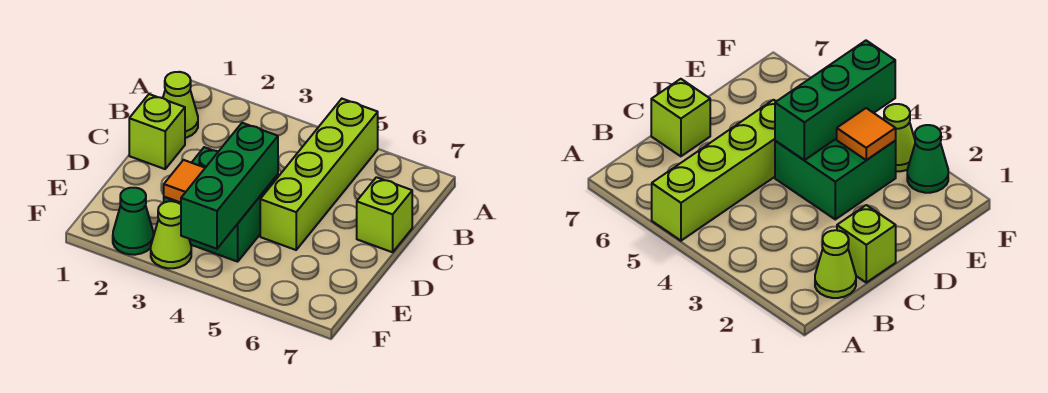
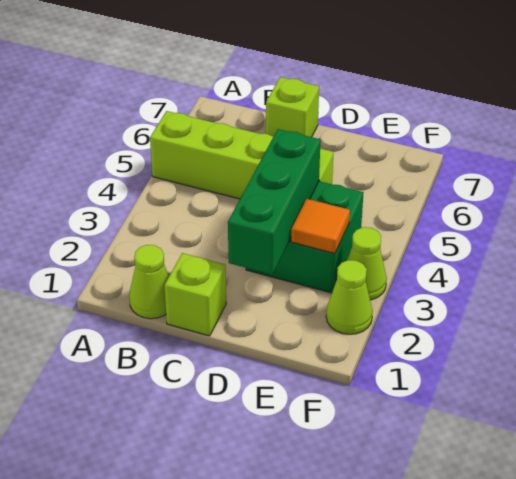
green 1x3 brick [181,123,278,249] -> green 1x3 brick turned to [228,129,321,275]
green 1x1 cone [113,188,154,255] -> lime 1x1 cone [326,260,373,334]

